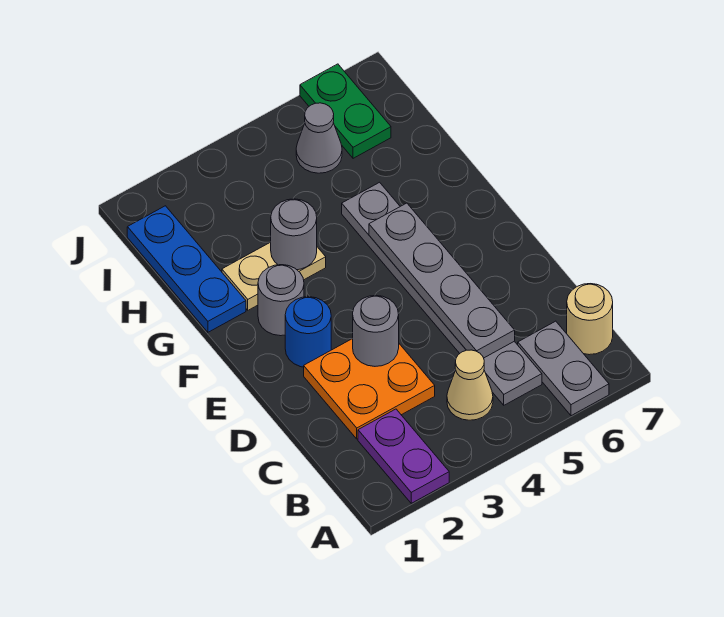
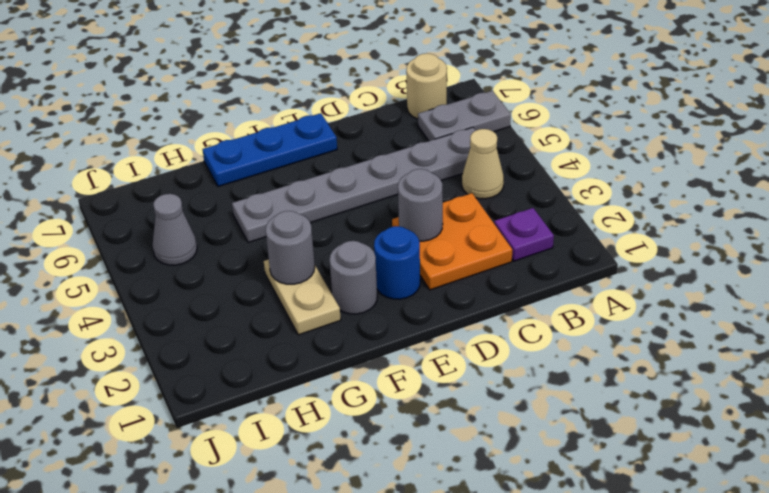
purple 1x2 plate [358,409,449,503] -> purple 1x1 plate [494,208,554,261]
grey 1x4 plate [369,203,515,358] -> none
blue 1x3 plate [127,206,246,332] -> blue 1x3 plate moved to [203,113,337,187]
green 1x2 plate [300,64,391,158] -> none

